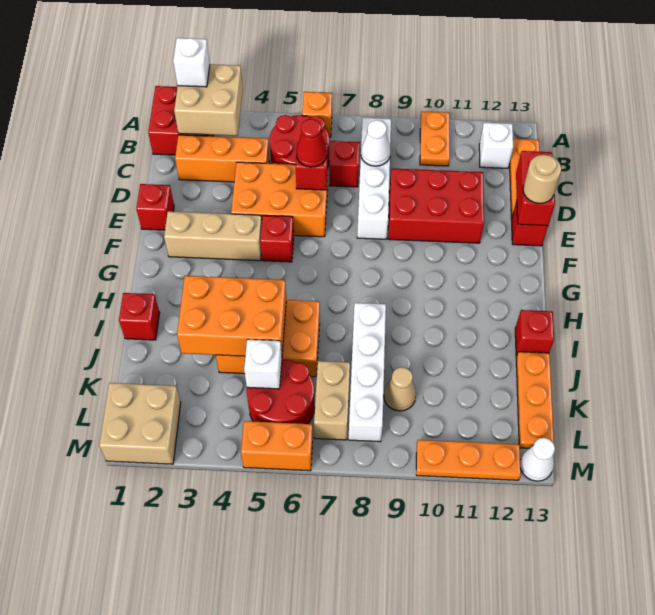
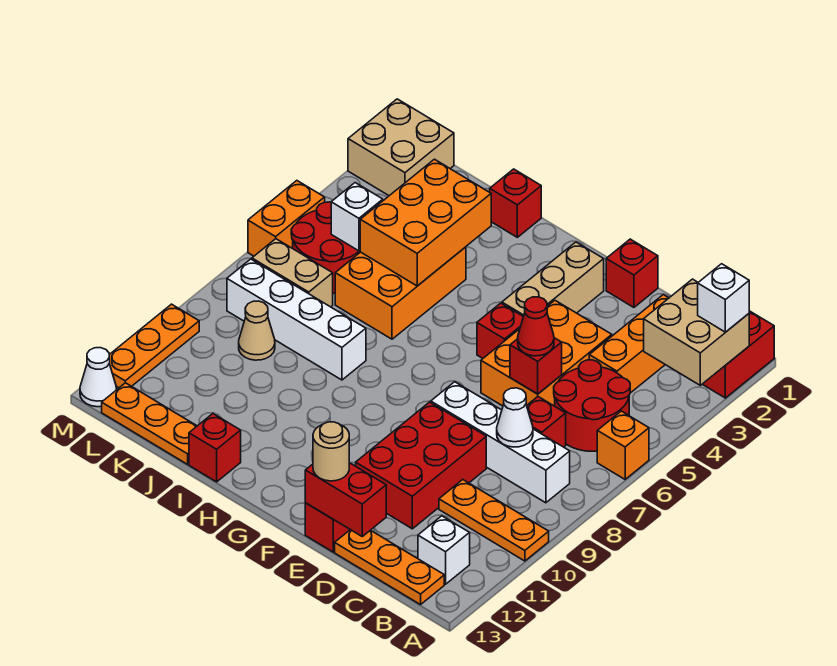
orange 1x2 plate [420,112,450,166] -> orange 1x3 plate [439,480,549,561]

